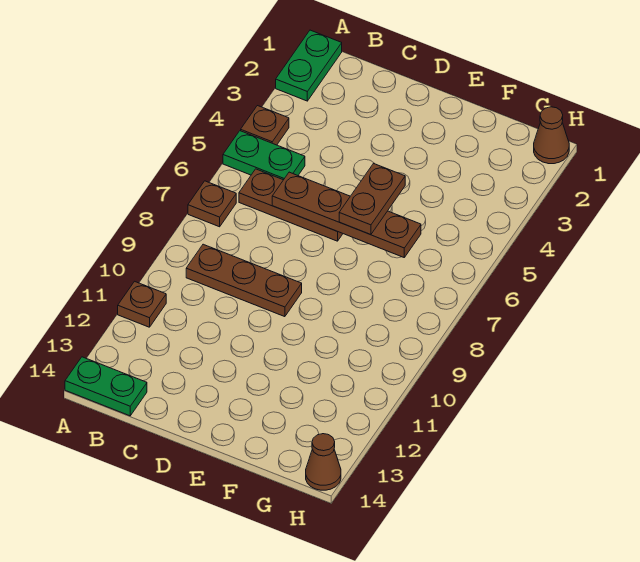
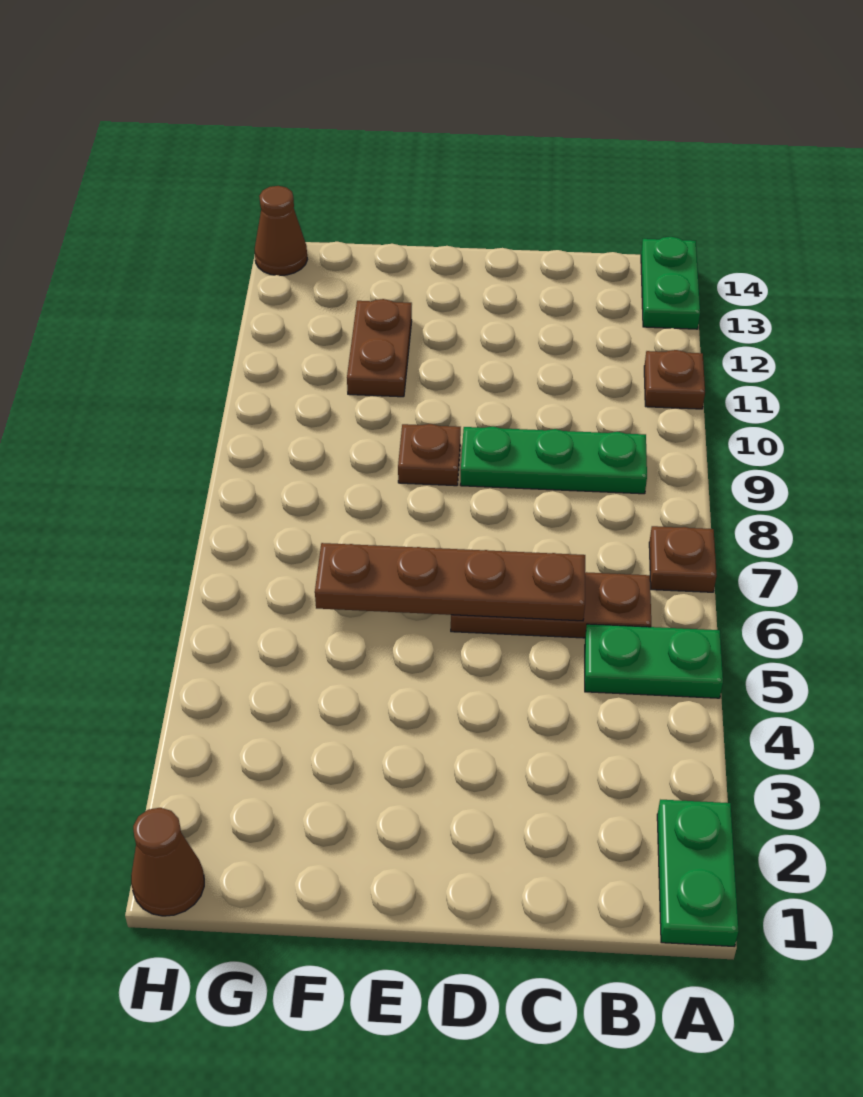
brown 1x1 plate [241,106,289,145] -> brown 1x1 plate moved to [398,424,461,486]
green 1x2 plate [65,357,147,416] -> green 1x2 plate turned to [641,237,700,329]
brown 1x3 plate [186,244,302,317] -> green 1x3 plate [460,426,647,494]
brown 1x2 plate [339,164,405,235] -> brown 1x2 plate moved to [347,299,412,397]

